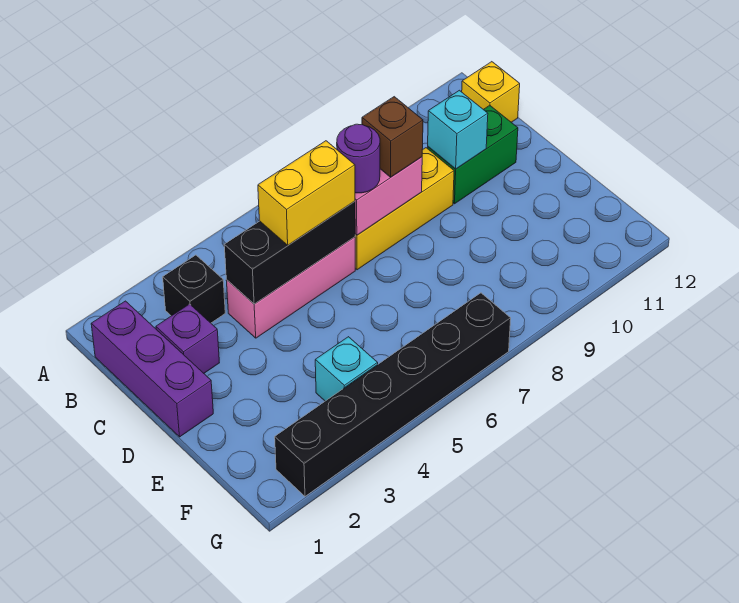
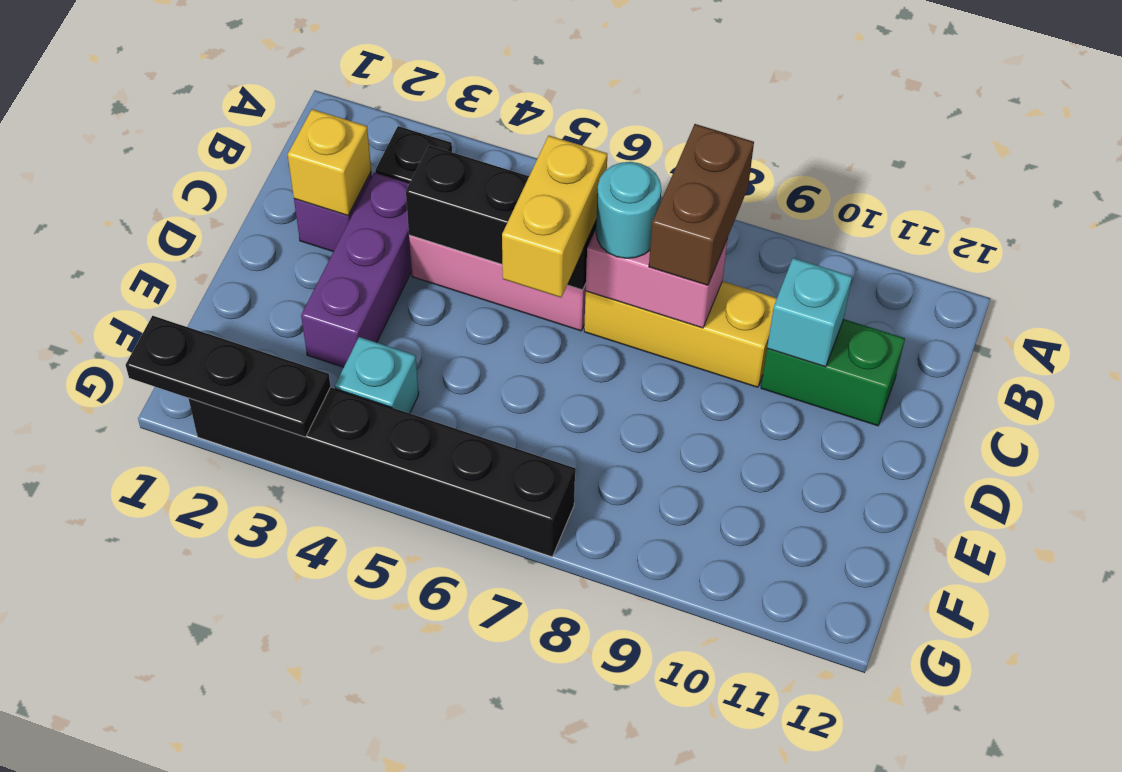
purple 1x3 brick [91,301,213,437] -> purple 1x3 brick moved to [301,172,412,367]
yellow 1x1 brick [462,62,520,122] -> yellow 1x1 brick moved to [288,109,371,215]
yellow 1x2 brick [258,141,355,245] -> yellow 1x2 brick turned to [502,136,607,297]
purple 1x1 round brick [337,124,380,193] -> cyan 1x1 round brick [596,162,661,258]
brown 1x1 brick [362,97,423,177] -> brown 1x2 brick [649,124,754,285]
none -> black 1x3 plate [126,316,331,437]

